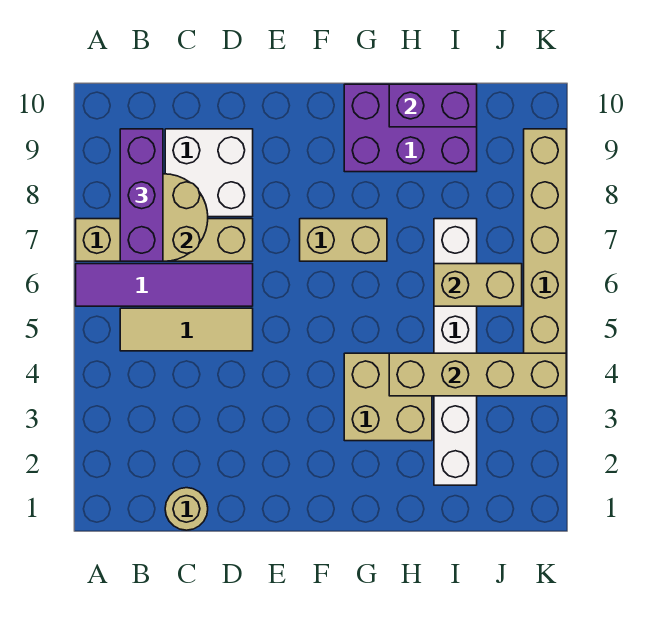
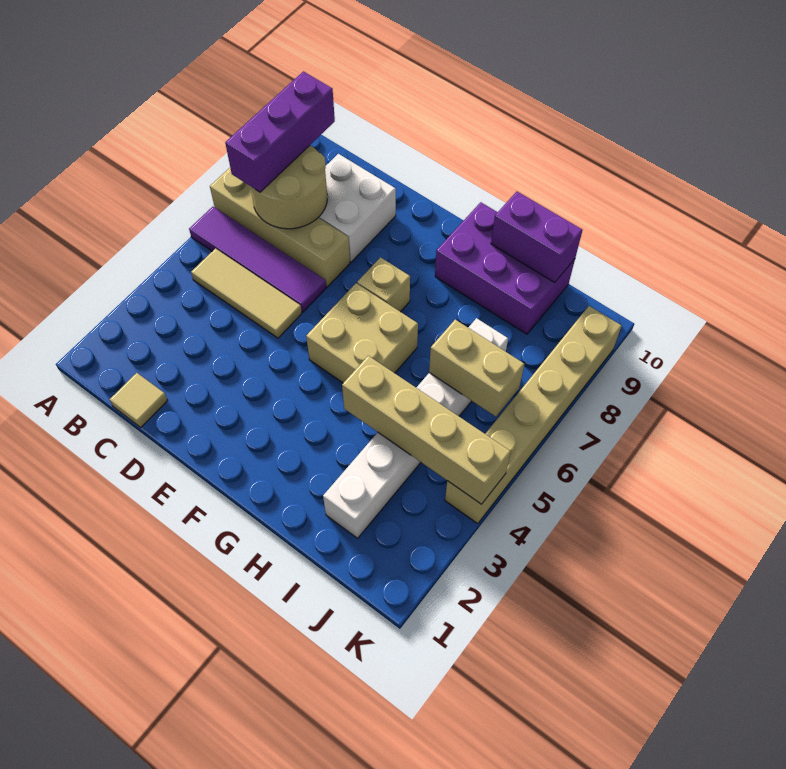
tan 1x1 round brick [165,488,208,530] -> tan 1x1 tile [110,373,168,427]
tan 1x2 brick [300,219,387,261] -> tan 1x1 brick [357,257,410,312]
tan 2x2 brick [344,353,432,441] -> tan 2x2 brick moved to [306,283,418,383]

